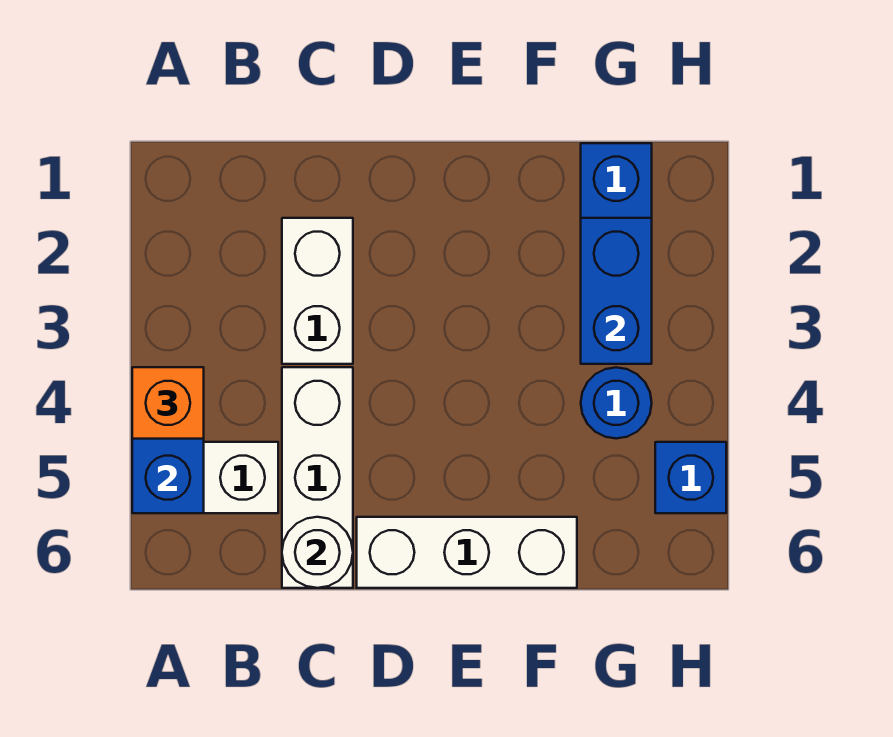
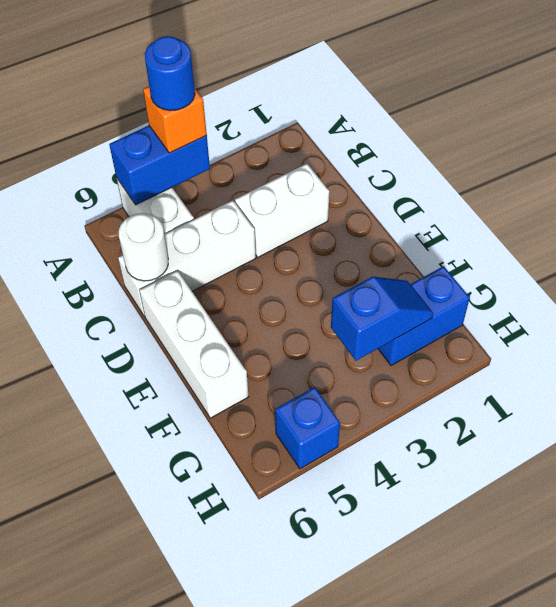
blue 1x2 brick [581,218,652,364] -> blue 1x2 slope [331,277,433,361]
blue 1x1 round brick [581,367,652,439] -> blue 1x1 round brick moved to [145,36,195,111]

